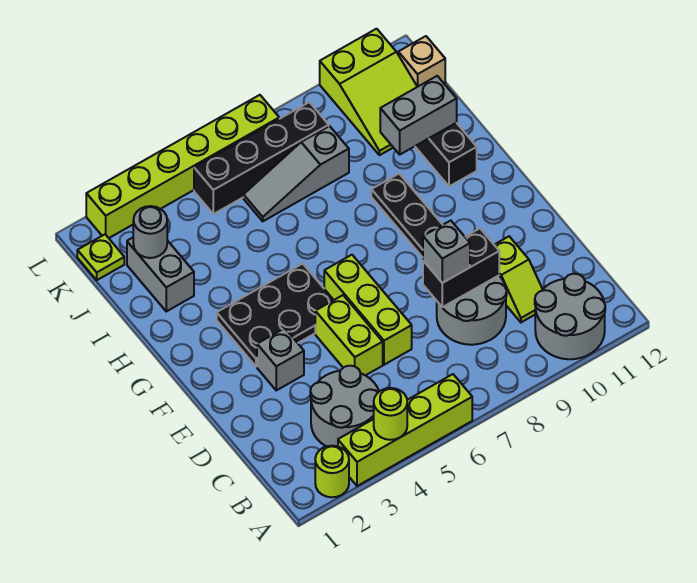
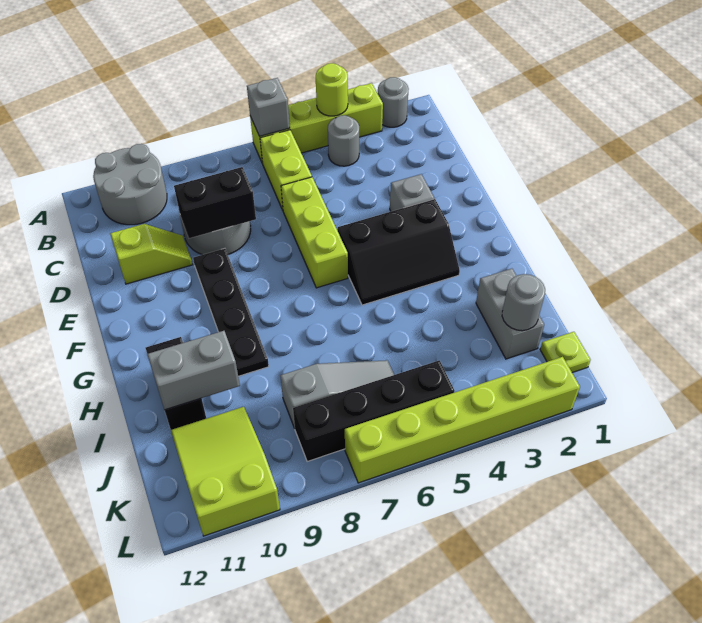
lime 1x1 round brick [315,446,349,497] -> grey 1x1 round brick [378,77,409,127]
grey 2x2 round brick [310,366,379,446] -> grey 1x1 round brick [328,115,359,166]
lime 1x2 slope [494,236,543,322] -> lime 1x2 slope turned to [110,224,193,284]
lime 1x2 brick [315,295,383,375] -> lime 1x2 brick moved to [260,130,312,210]
grey 1x1 brick [423,221,470,283] -> grey 1x1 brick moved to [247,78,290,136]
black 2x3 plate [217,264,333,367] -> black 2x3 slope [338,199,460,305]
tan 1x1 brick [398,36,445,87] -> none

